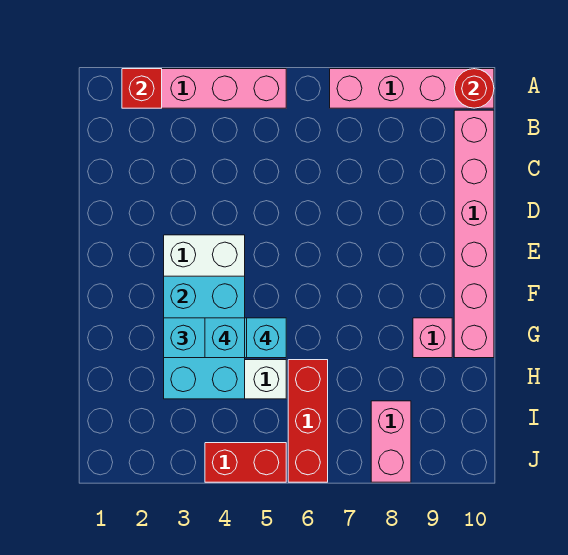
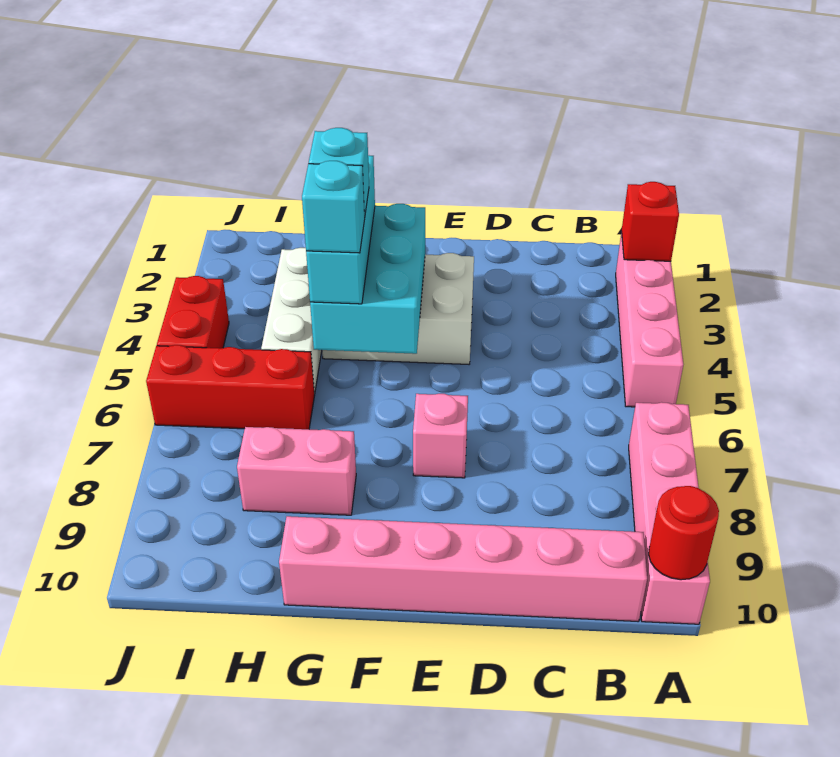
cyan 2x3 brick [164,276,245,399] -> cyan 2x3 brick turned to [310,204,425,354]
pink 1x1 brick [413,318,452,358] -> pink 1x1 brick moved to [413,394,468,478]
pink 1x2 brick [371,401,411,482] -> pink 1x2 brick moved to [237,427,356,515]

